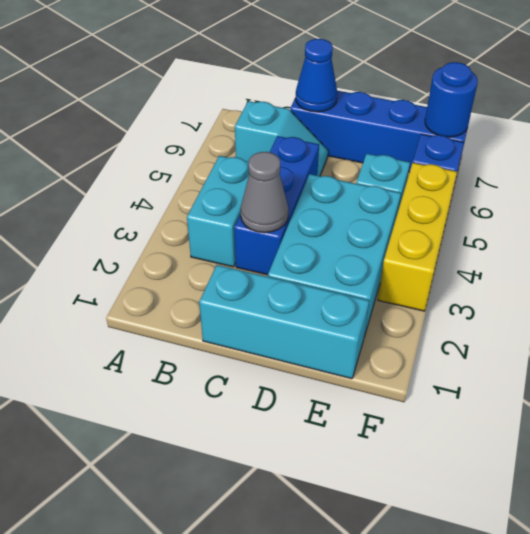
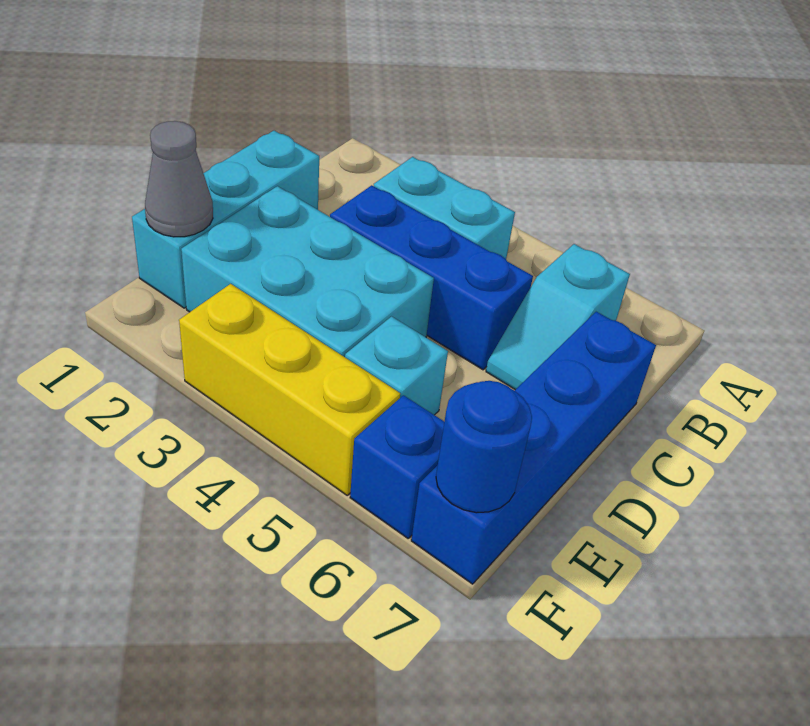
grey 1x1 cone [240,152,289,233] -> grey 1x1 cone moved to [145,121,213,237]
blue 1x1 cone [295,39,337,112] -> none

